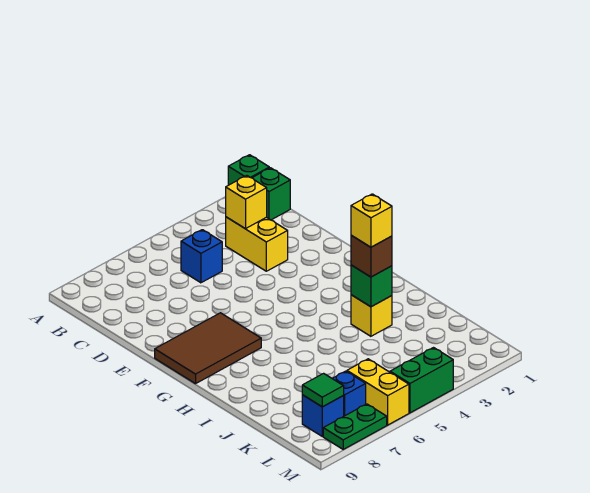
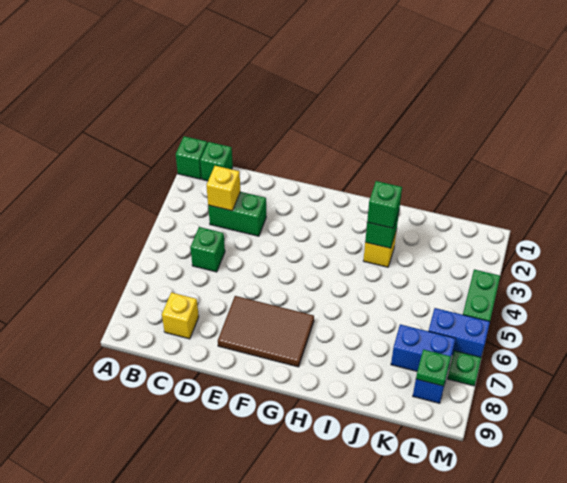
yellow 1x2 brick [226,217,288,271] -> green 1x2 brick [208,192,266,236]
blue 1x1 brick [181,230,222,283] -> green 1x1 brick [190,227,225,272]
brown 2x3 tile [155,313,261,384] -> brown 2x3 tile turned to [218,296,314,367]
brown 1x1 brick [351,235,392,277] -> green 1x1 brick [367,181,402,228]
yellow 1x1 brick [351,194,392,247] -> yellow 1x1 brick moved to [162,292,199,339]
yellow 1x2 brick [347,359,409,425] -> blue 1x2 brick [429,308,490,357]
blue 1x1 brick [332,371,366,416] -> blue 1x2 brick [391,324,456,371]
green 1x1 tile [302,373,344,407] -> green 1x1 plate [416,350,451,386]
green 1x2 plate [323,404,387,449] -> green 1x1 plate [448,351,481,386]

